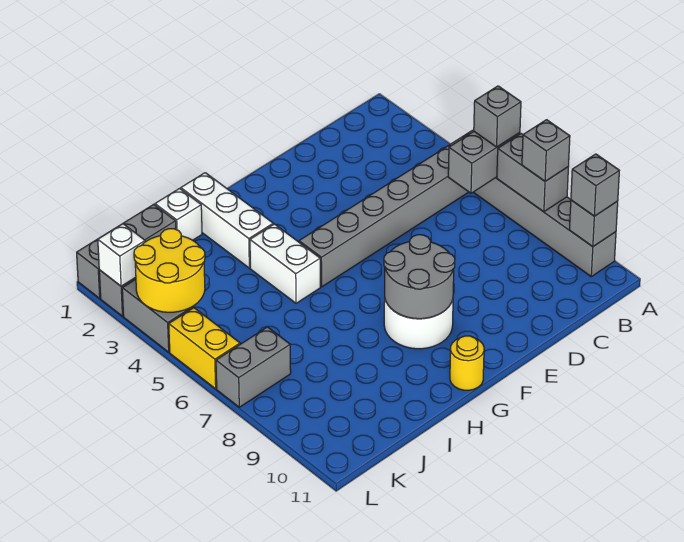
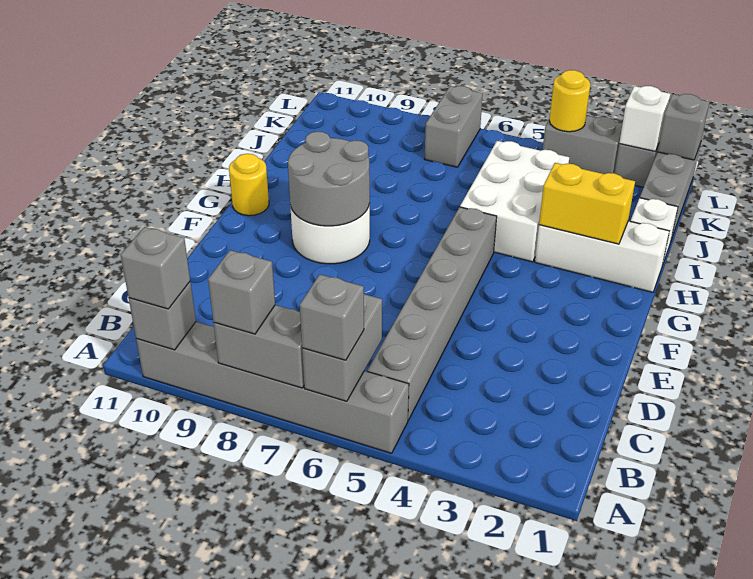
white 1x2 brick [250,224,320,303] -> white 2x3 brick [460,141,569,262]
yellow 2x2 round brick [134,229,205,312] -> yellow 1x1 round brick [549,70,590,132]
none -> grey 1x1 brick [658,94,709,160]
yellow 1x2 brick [169,308,240,389] -> yellow 1x2 brick moved to [539,163,635,244]

